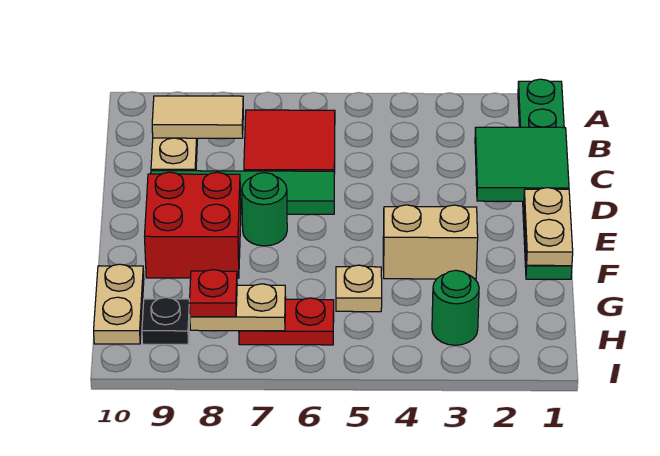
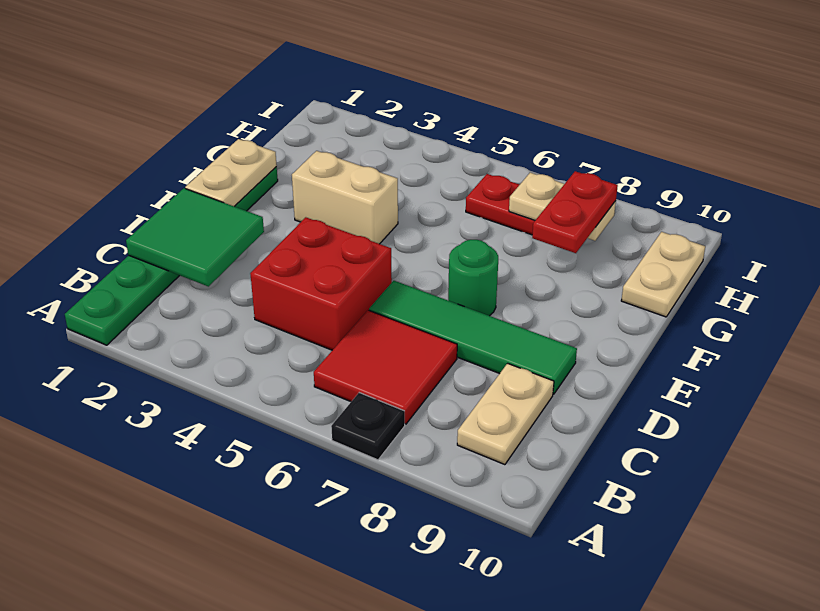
tan 1x2 tile [152,96,243,138] -> none
red 2x2 brick [145,172,241,278] -> red 2x2 brick moved to [250,217,392,350]
tan 1x1 plate [336,265,382,312] -> none
green 1x1 round brick [432,270,479,345] -> none
red 1x1 plate [189,270,237,317] -> red 1x2 plate [532,171,618,253]
black 1x1 plate [142,298,190,344] -> black 1x1 plate moved to [331,393,405,460]

